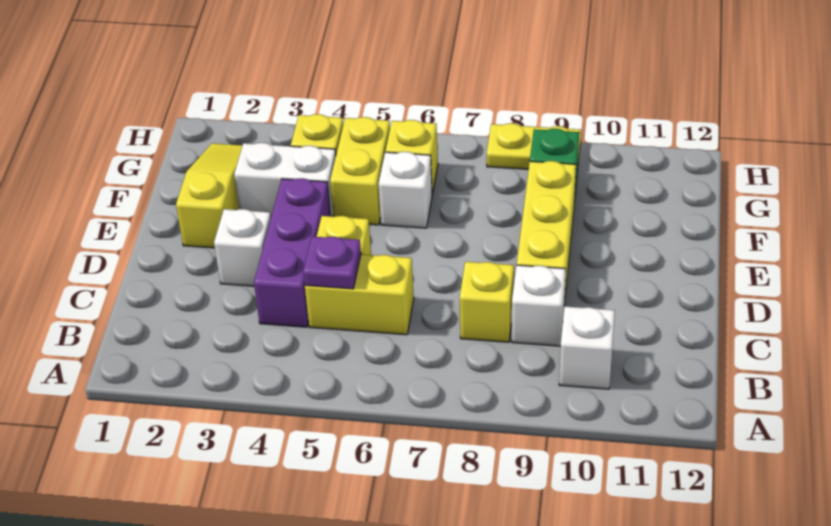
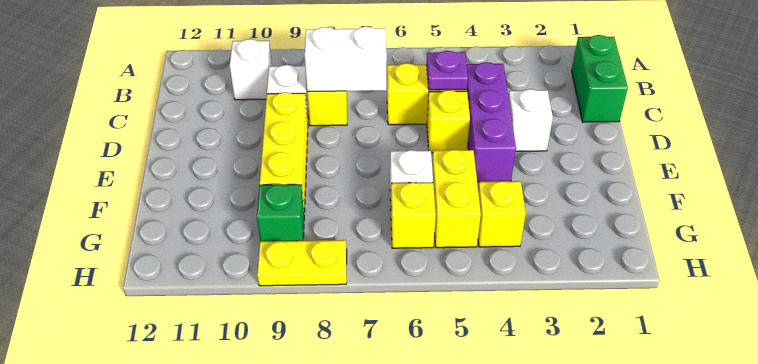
none -> green 1x2 brick [572,35,628,122]
yellow 1x3 slope [176,143,243,248] -> none
white 1x2 brick [234,143,336,216] -> white 1x2 brick moved to [305,26,387,92]

